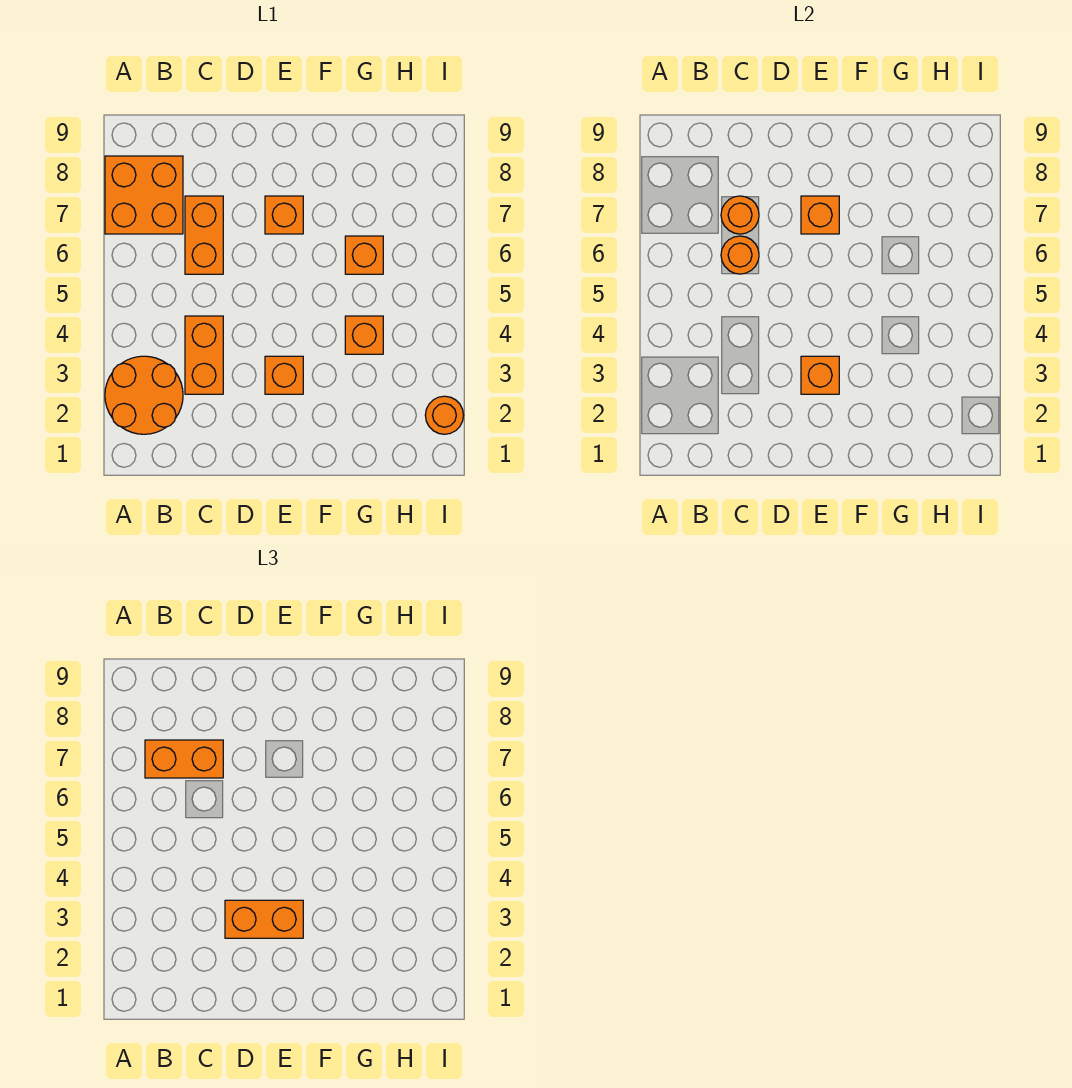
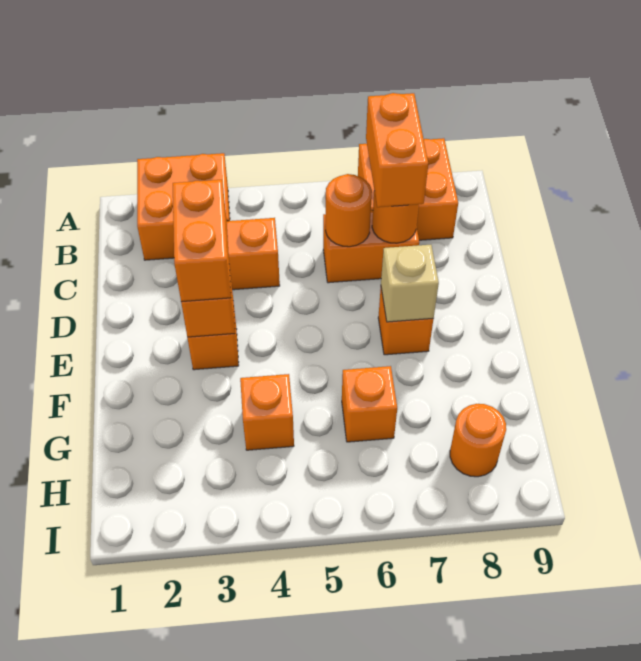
orange 2x2 round brick [105,356,183,434] -> orange 2x2 brick [137,153,230,260]
orange 1x1 brick [801,196,839,234] -> tan 1x1 brick [381,245,439,322]
orange 1x1 round brick [425,396,464,434] -> orange 1x1 round brick moved to [450,404,506,477]

